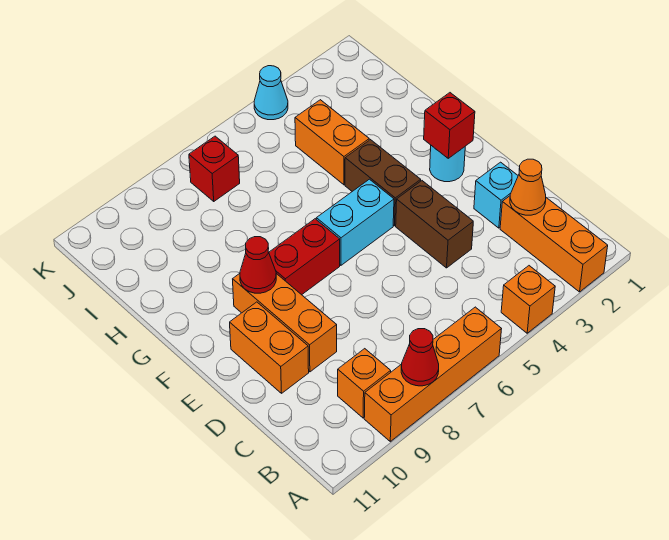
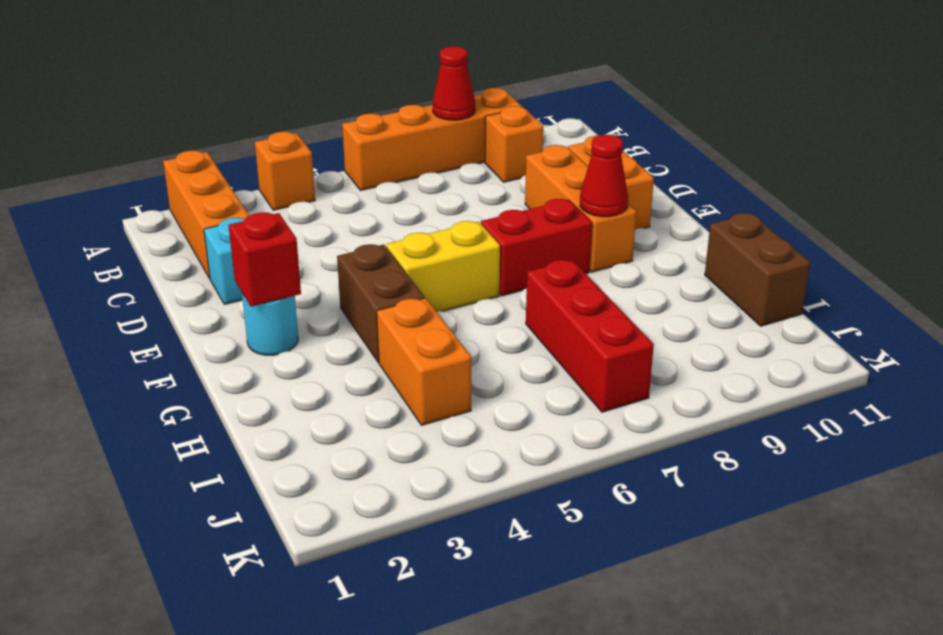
orange 1x1 cone [510,159,546,215] -> none
brown 1x2 brick [396,181,473,268] -> brown 1x2 brick moved to [705,213,810,326]
cyan 1x2 brick [316,179,394,265] -> yellow 1x2 brick [386,221,500,312]
red 1x1 brick [189,136,240,201] -> red 1x3 brick [526,260,654,412]
cyan 1x1 cone [254,66,288,120] -> none

